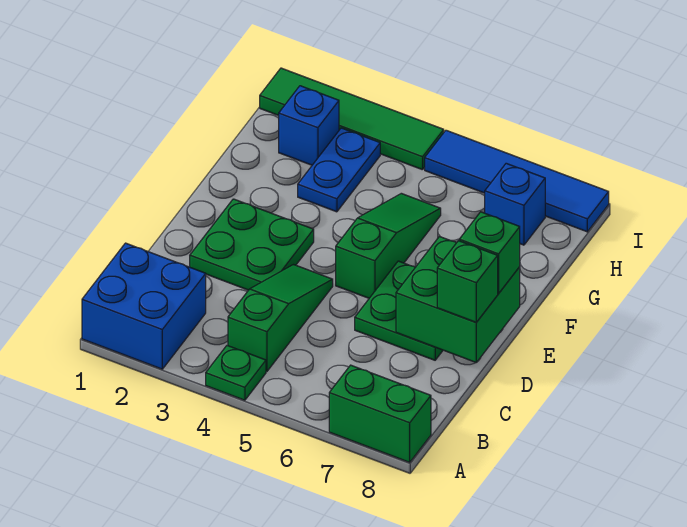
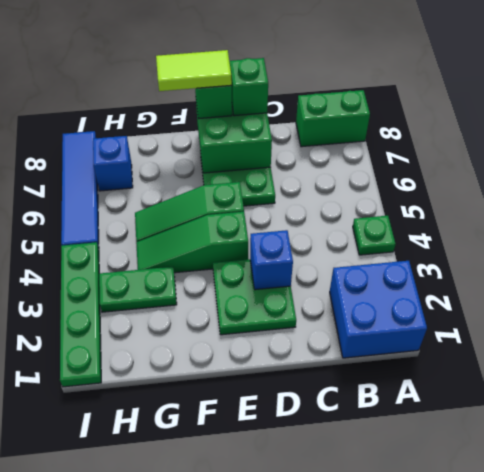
green 1x2 brick [329,365,431,462] -> green 1x2 brick turned to [296,90,370,147]
green 1x3 slope [228,265,333,371] -> green 1x3 slope moved to [136,212,248,273]
none -> lime 1x2 tile [156,50,232,91]
blue 1x2 plate [298,128,380,212] -> green 1x2 plate [99,267,177,312]
blue 1x1 brick [279,86,339,165] -> blue 1x1 brick moved to [250,230,293,290]
green 1x4 tile [260,68,444,170] -> green 1x4 plate [60,242,101,387]

